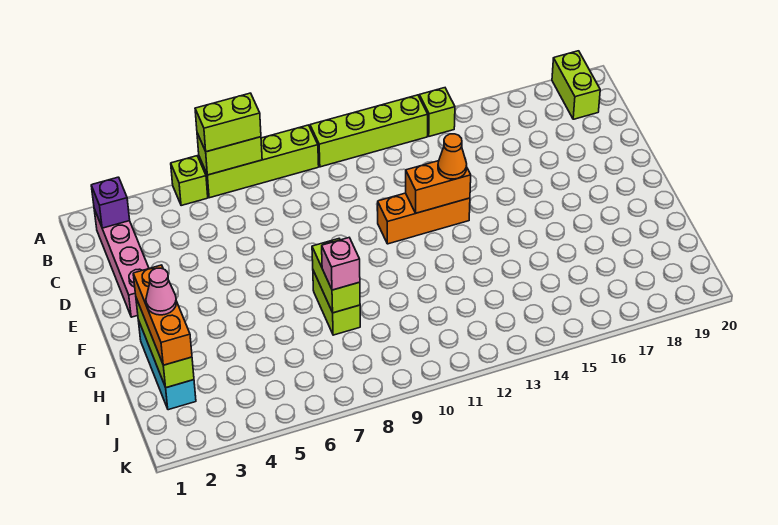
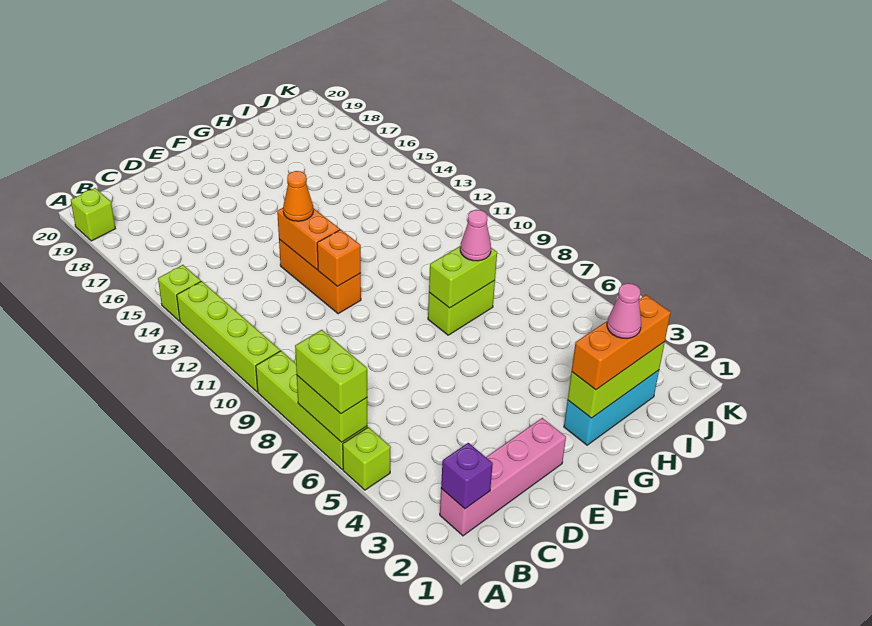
lime 1x2 brick [552,51,600,119] -> lime 1x1 brick [71,188,115,241]
none -> orange 1x1 brick [317,230,361,286]
pink 1x1 brick [322,238,360,290] -> pink 1x1 cone [460,210,491,261]

